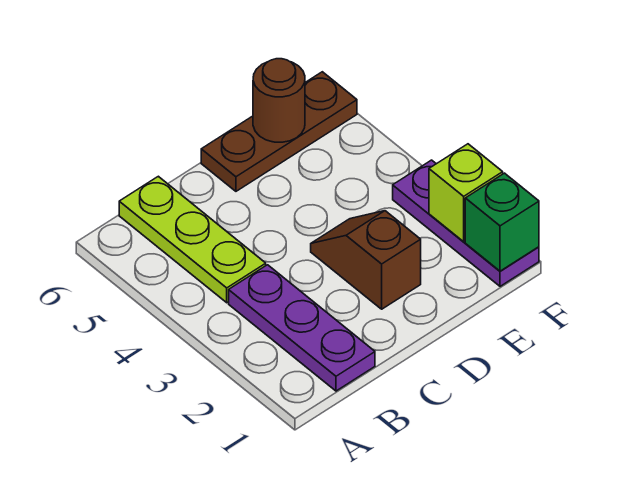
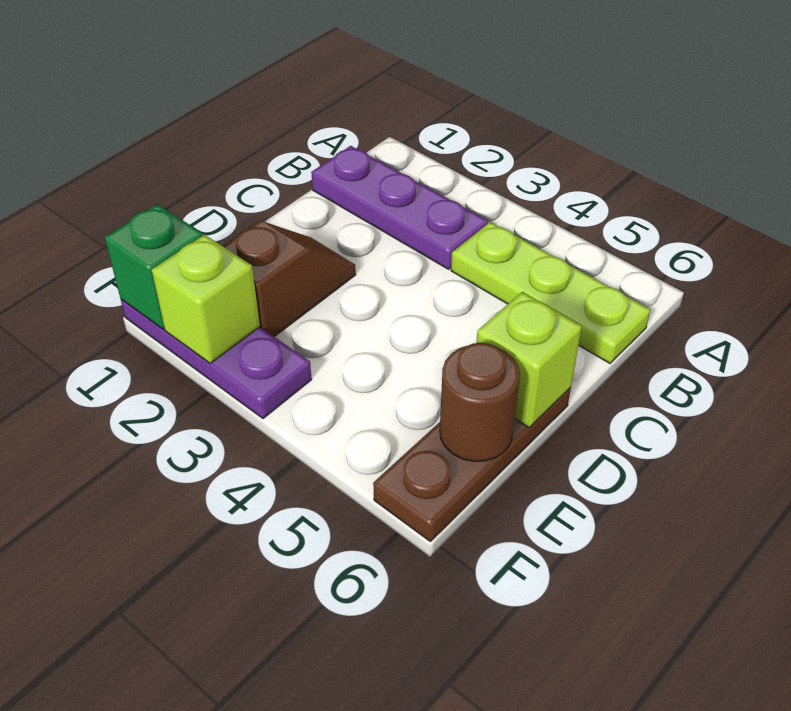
brown 1x2 slope [311,211,421,309] -> brown 1x2 slope turned to [223,221,356,337]
none -> lime 1x1 brick [476,292,582,428]

